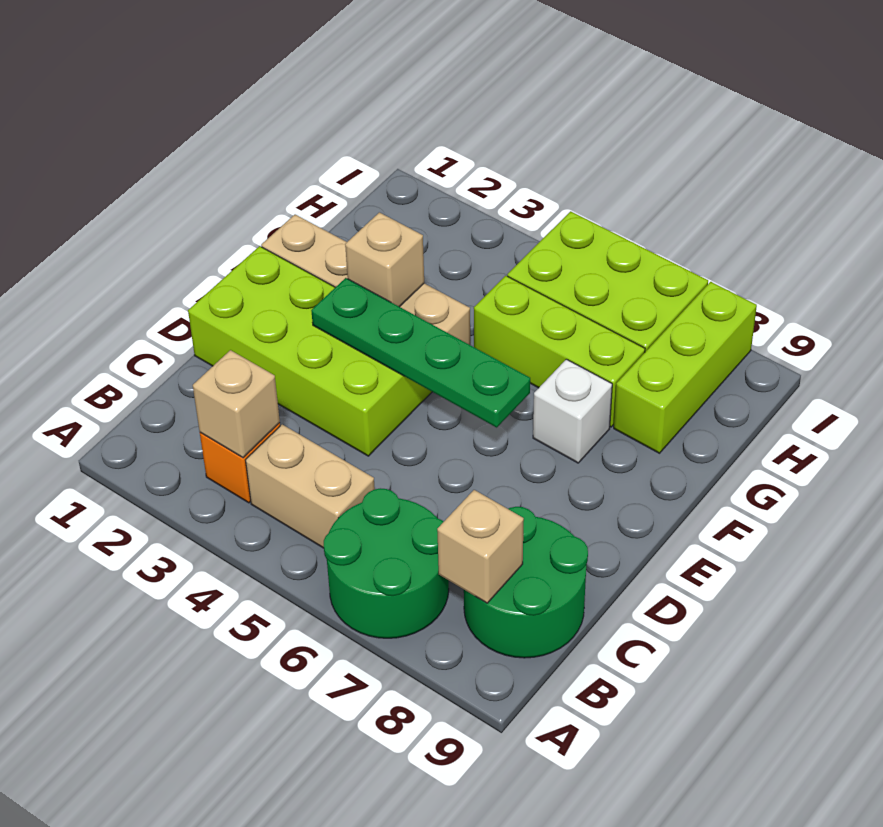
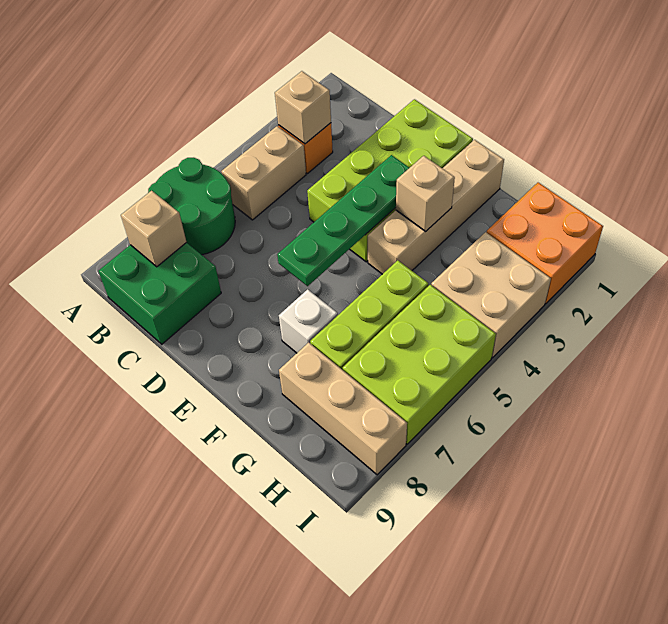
green 2x2 round brick [464,507,588,658] -> green 2x2 brick [99,243,221,344]
lime 1x3 brick [614,282,757,453] -> tan 1x3 brick [279,342,407,475]
none -> orange 2x2 brick [486,183,603,304]
none -> tan 2x2 brick [431,232,551,358]

